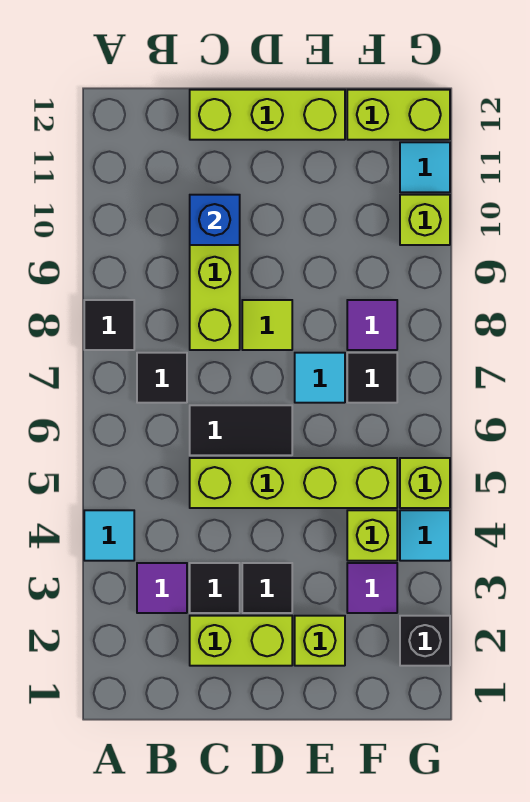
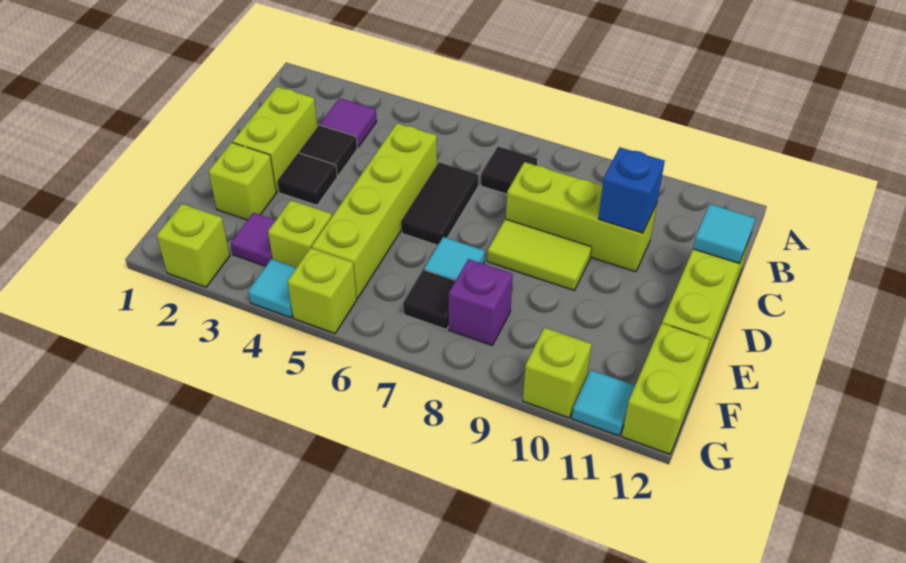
cyan 1x1 tile [84,510,134,561] -> cyan 1x1 tile moved to [693,204,755,263]
black 1x1 tile [84,300,134,350] -> none
lime 1x1 tile [242,300,292,350] -> lime 1x2 tile [487,219,592,290]
purple 1x1 tile [347,300,397,350] -> purple 1x1 brick [449,259,513,345]
black 1x1 brick [400,616,450,666] -> lime 1x1 brick [157,204,230,287]

